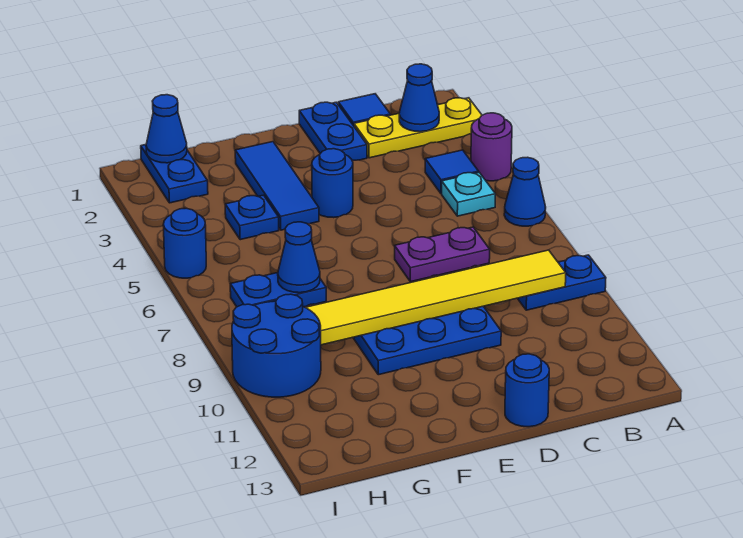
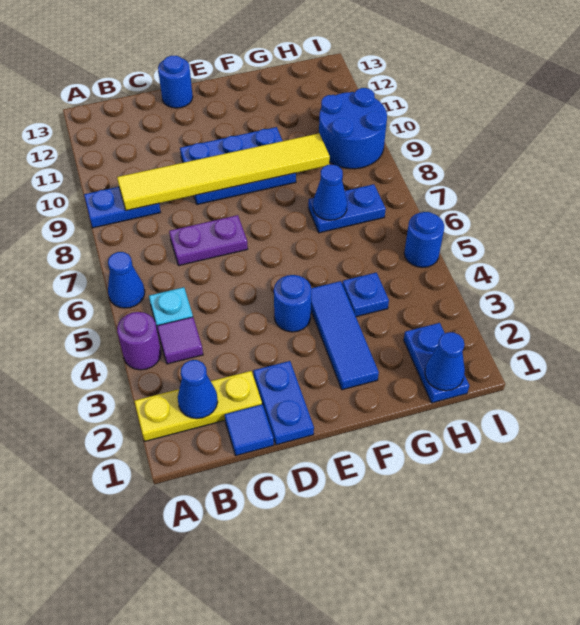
blue 1x1 tile [425,150,479,193] -> purple 1x1 tile [157,317,203,364]

